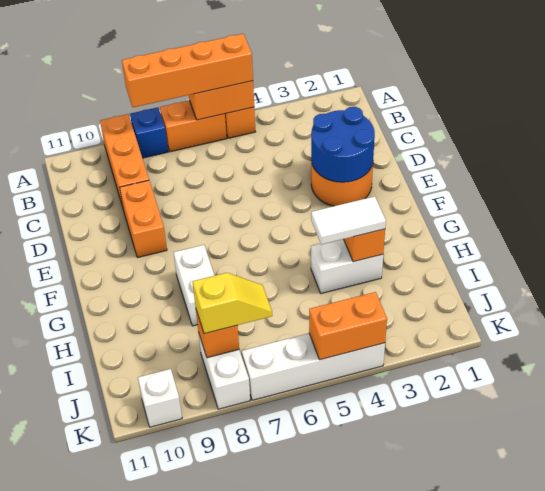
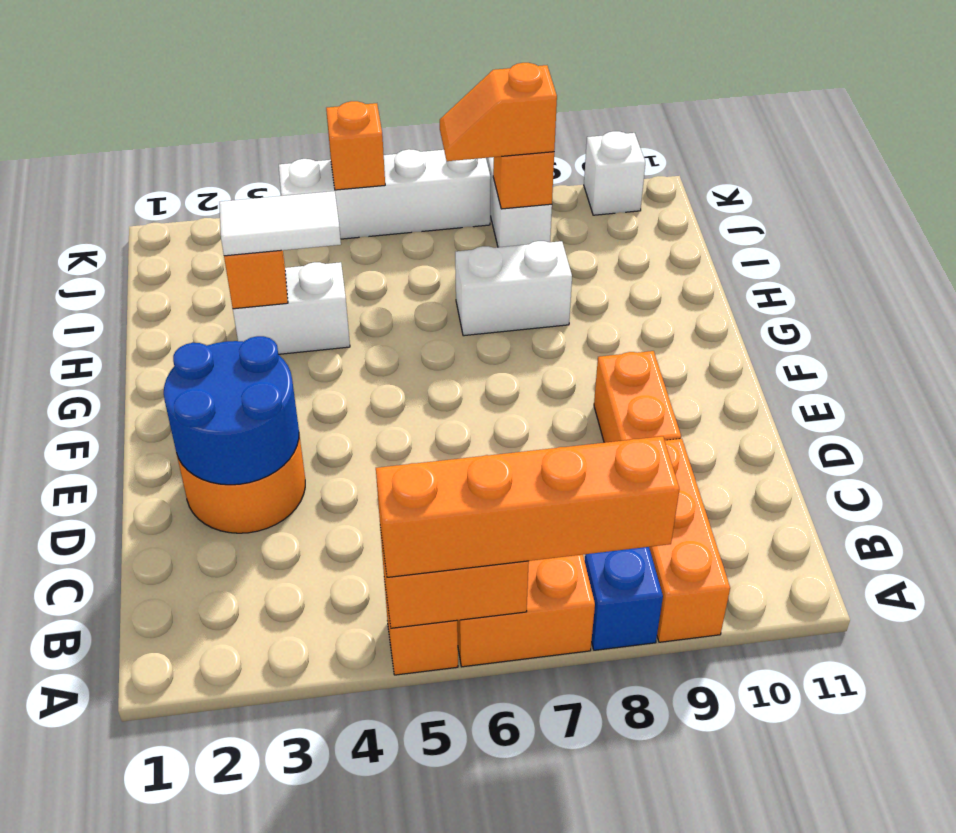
white 1x2 brick [174,245,215,326] -> white 1x2 brick turned to [455,241,572,336]
yellow 1x2 slope [192,273,272,334] -> orange 1x2 slope [440,63,557,161]
orange 1x2 brick [309,292,387,360] -> orange 1x1 brick [326,101,385,190]

